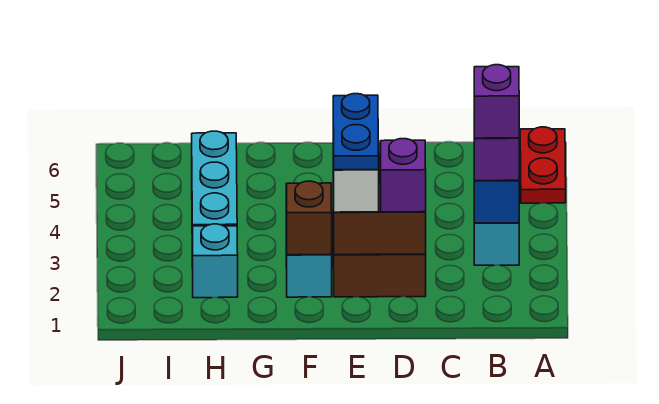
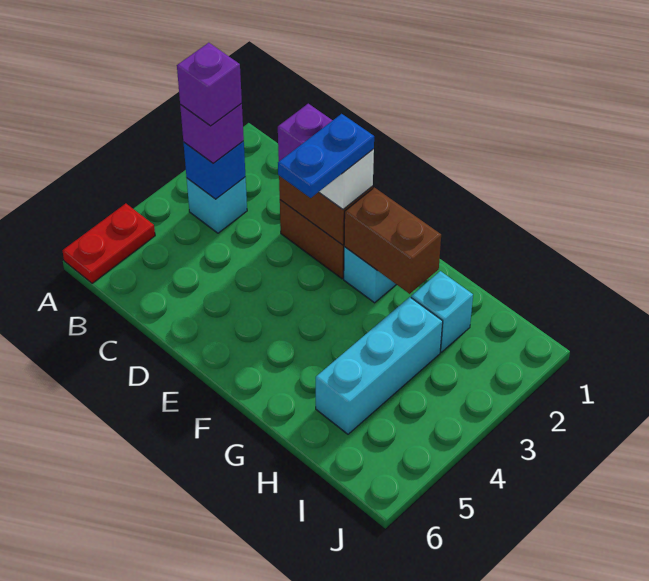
brown 1x1 brick [286,181,332,255] -> brown 1x2 brick [344,188,441,294]

